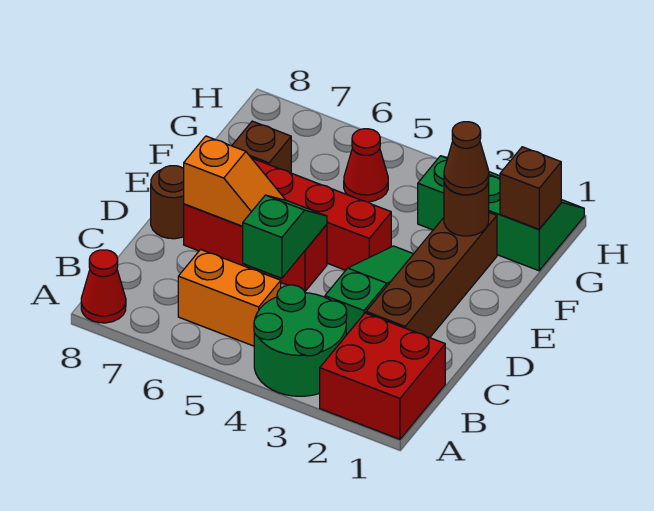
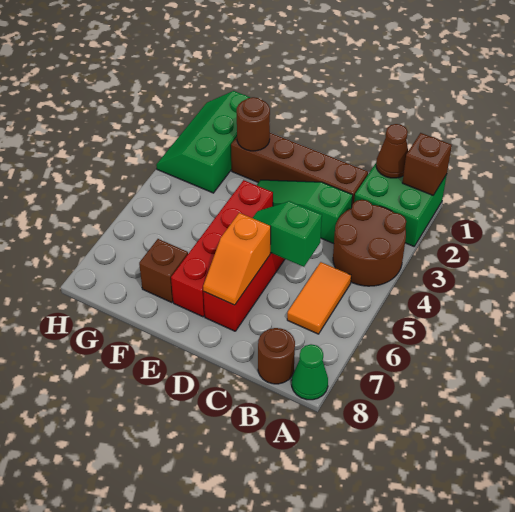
red 2x2 brick [320,313,445,439] -> green 2x2 brick [354,163,447,246]
green 2x2 round brick [254,285,347,396] -> brown 2x2 round brick [333,200,406,286]
red 1x1 cone [81,250,126,323] -> green 1x1 cone [292,344,328,400]
orange 1x2 brick [178,250,281,346] -> orange 1x2 tile [287,262,351,334]
orange 1x2 slope [184,136,285,226] -> orange 1x2 slope turned to [203,213,271,305]
brown 1x1 round brick [151,166,184,239] -> brown 1x1 round brick moved to [258,328,295,384]
brown 1x1 cone [444,122,489,195] -> brown 1x1 cone moved to [376,124,408,178]
brown 1x1 brick [500,147,561,229] -> brown 1x1 brick moved to [402,133,452,195]
red 1x1 cone [344,129,388,202] -> none

